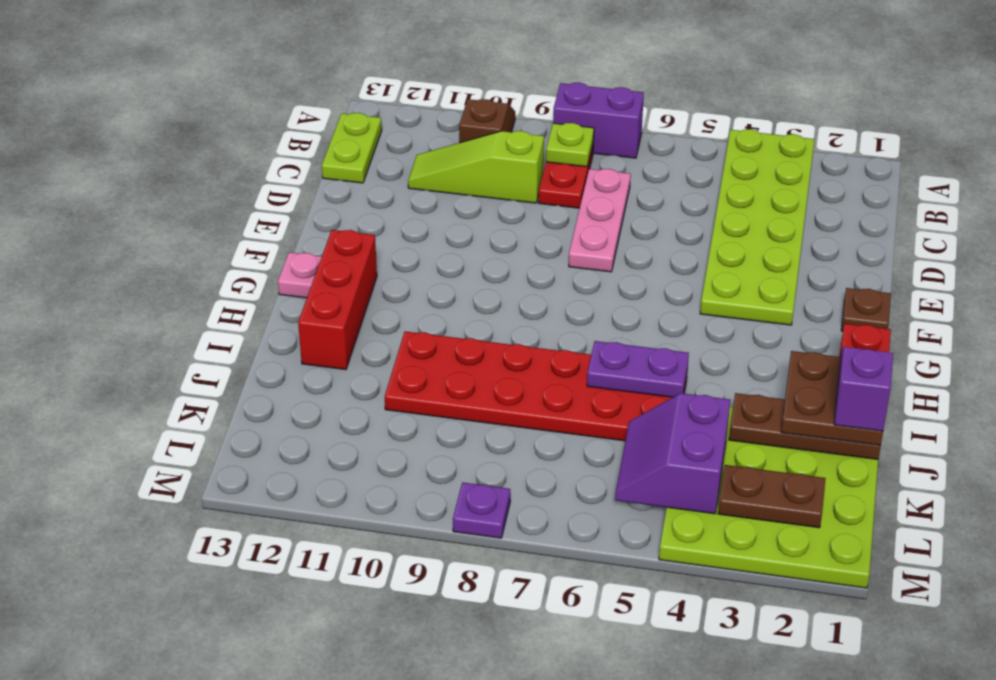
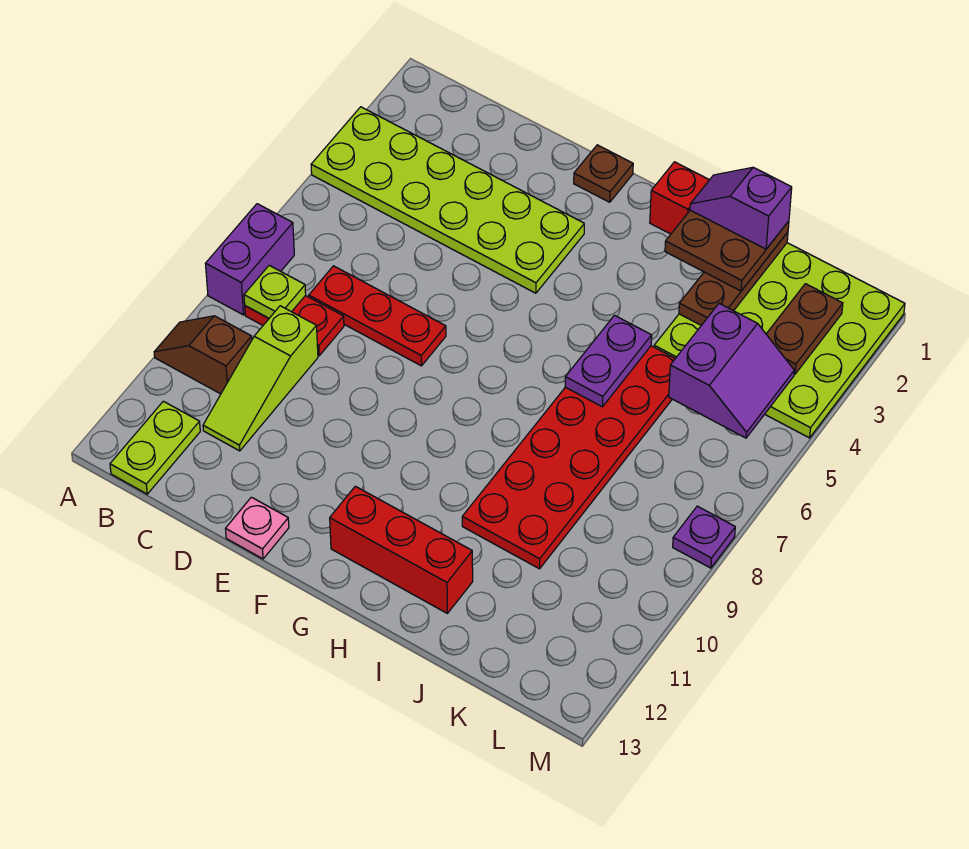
lime 1x2 plate [322,113,382,183] -> lime 1x2 plate turned to [110,401,200,494]
pink 1x3 plate [569,169,631,272] -> red 1x3 plate [309,266,446,366]
pink 1x1 plate [278,252,322,298] -> pink 1x1 plate moved to [225,497,289,559]
purple 2x2 slope [615,393,730,514] -> purple 2x2 slope turned to [669,304,794,438]

